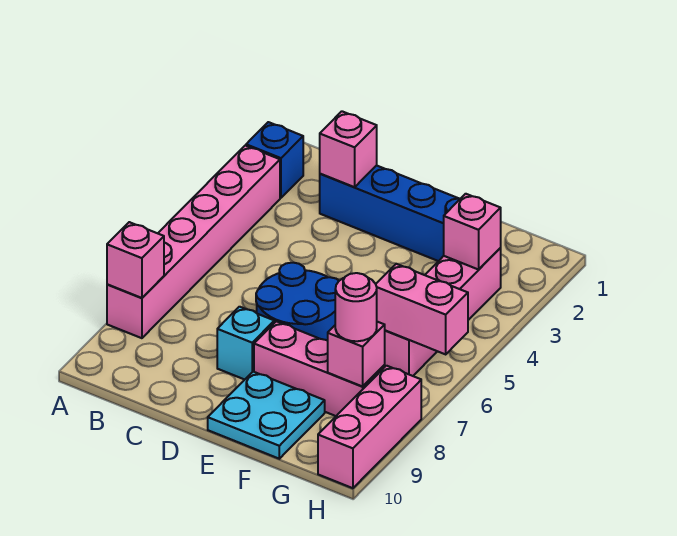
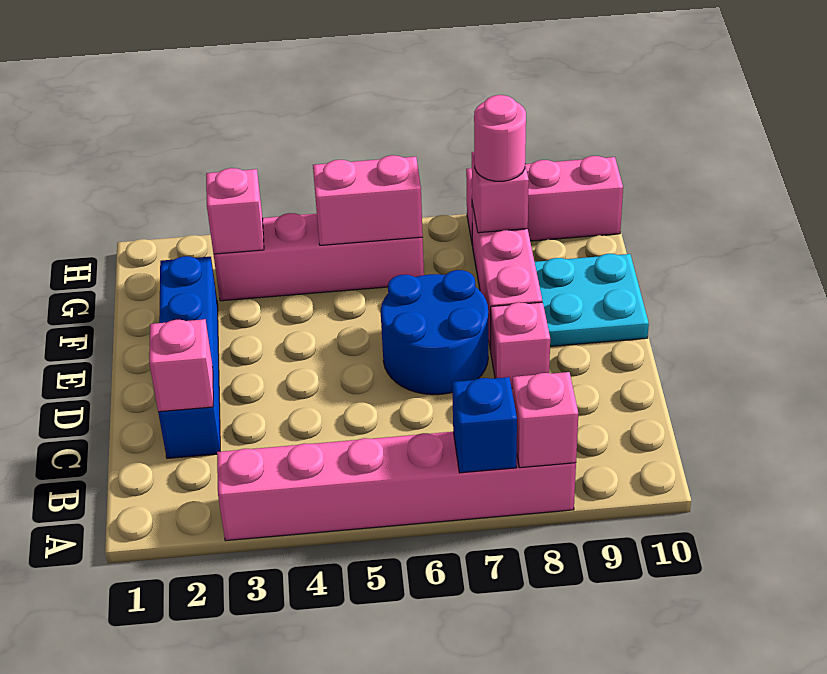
blue 1x1 brick [246,122,303,198] -> blue 1x1 brick moved to [452,377,517,473]
cyan 1x1 brick [217,307,274,380] -> pink 1x1 brick [491,302,550,388]
pink 1x2 brick [376,264,468,354] -> pink 1x2 brick turned to [313,155,423,245]

